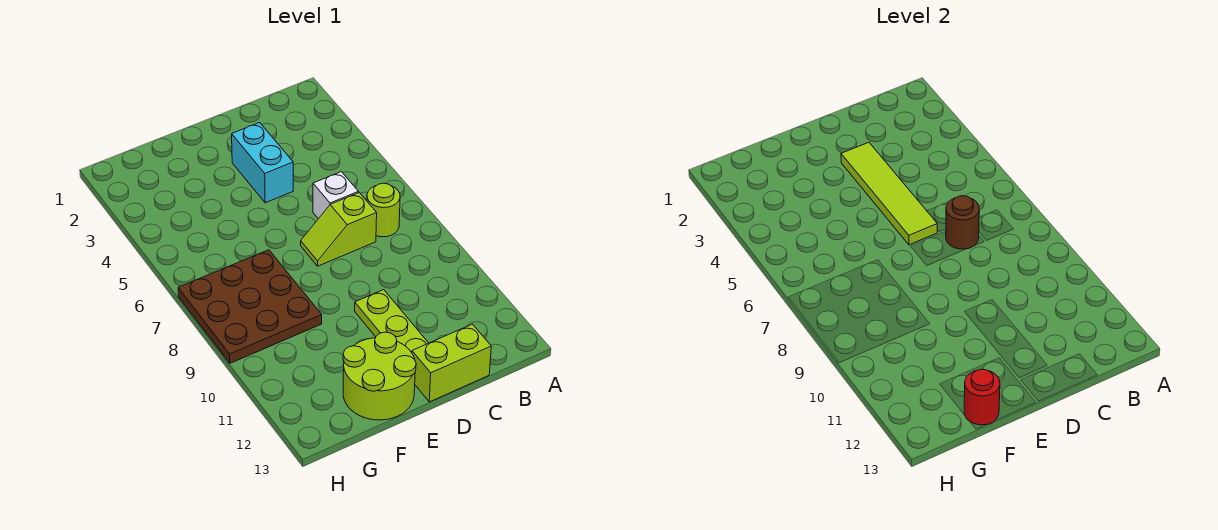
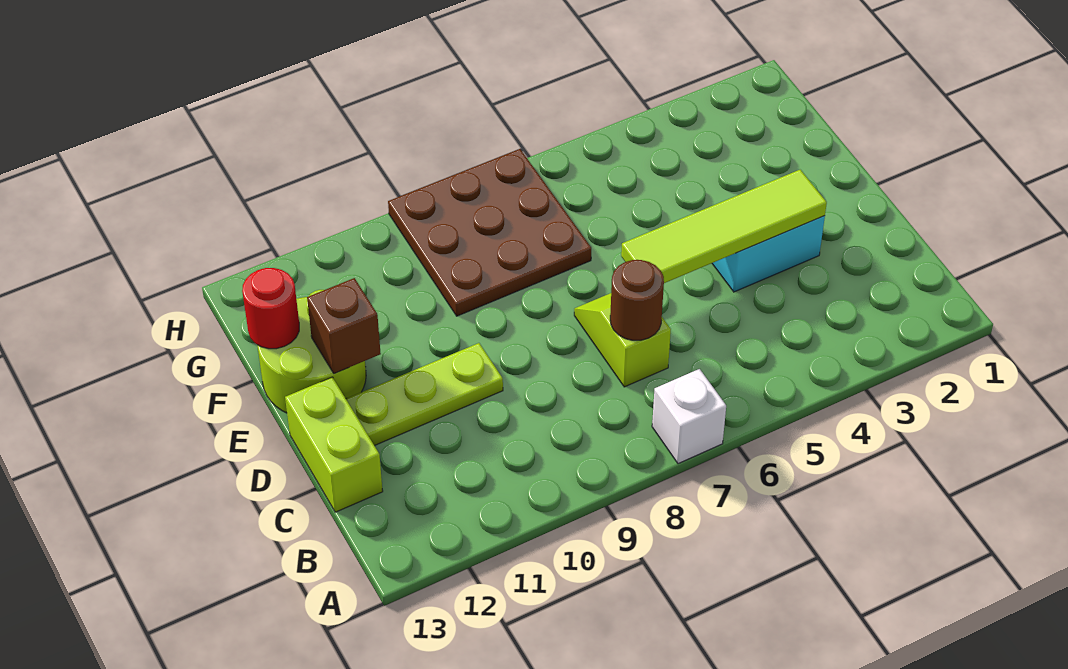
lime 1x1 round brick [367,183,400,237] -> none
white 1x1 brick [313,172,358,219] -> white 1x1 brick moved to [652,369,726,464]
none -> brown 1x1 brick [307,278,381,374]

